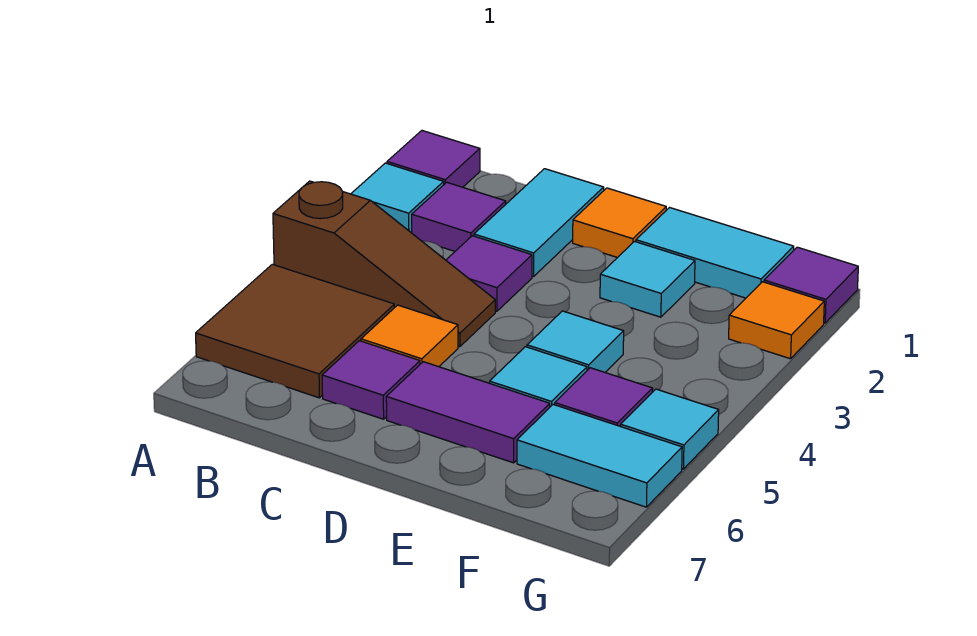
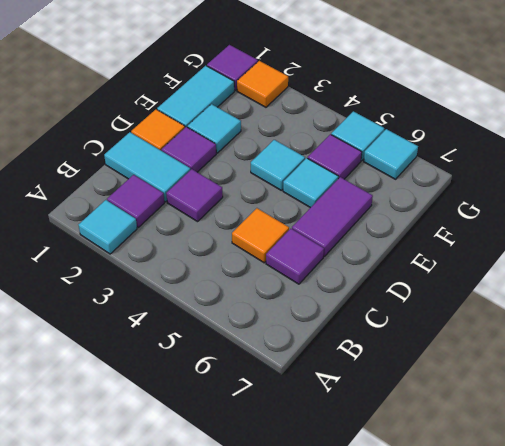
purple 1x1 tile [387,131,480,187] -> purple 1x1 tile moved to [162,127,216,172]
brown 1x3 slope [273,181,495,347] -> none
brown 2x2 tile [196,264,395,398] -> none
cyan 1x2 tile [517,405,682,507] -> cyan 1x1 tile [364,129,418,179]

